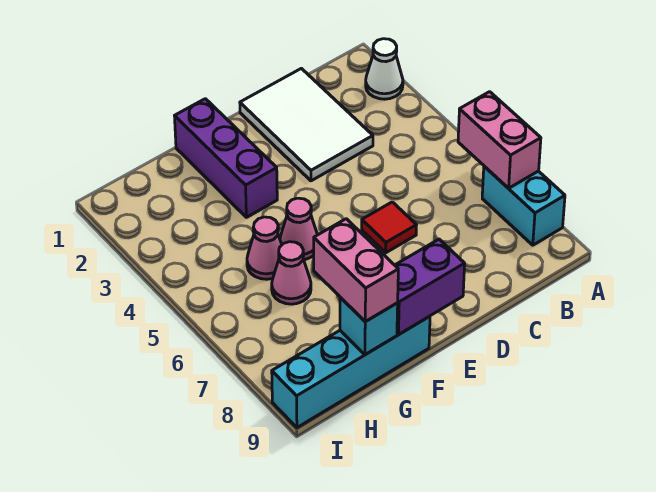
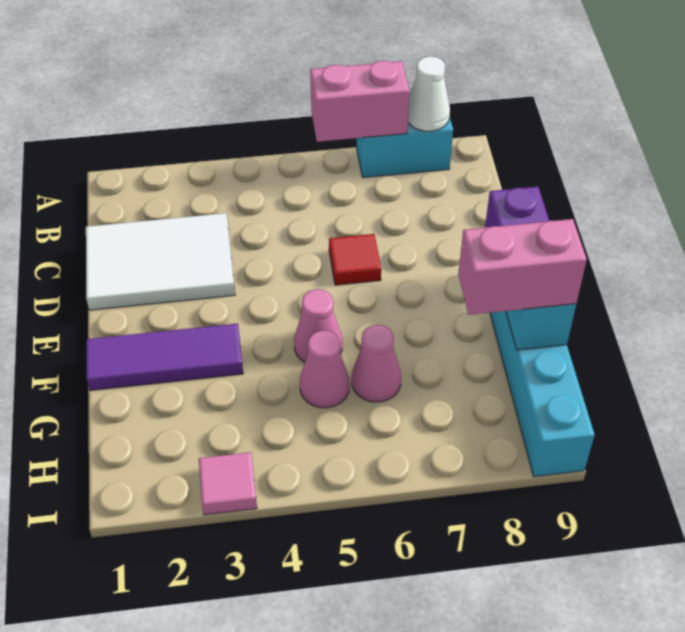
white 1x1 cone [366,39,403,99] -> white 1x1 cone moved to [408,56,450,131]
purple 1x3 brick [175,99,277,217] -> purple 1x3 tile [86,324,243,390]
none -> pink 1x1 tile [199,452,257,515]

